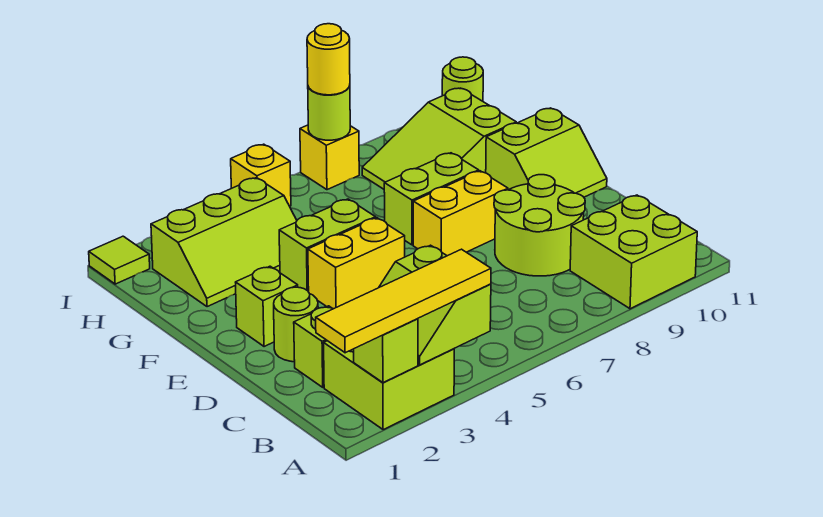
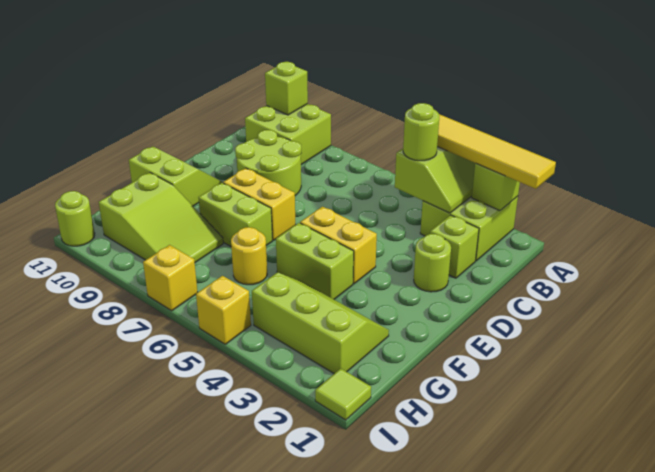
lime 1x1 brick [236,266,298,347] -> lime 1x1 brick moved to [265,62,308,115]
lime 1x1 round brick [308,86,350,140] -> lime 1x1 round brick moved to [403,103,439,161]
yellow 1x1 round brick [307,24,350,95] -> yellow 1x1 round brick moved to [231,227,267,285]

